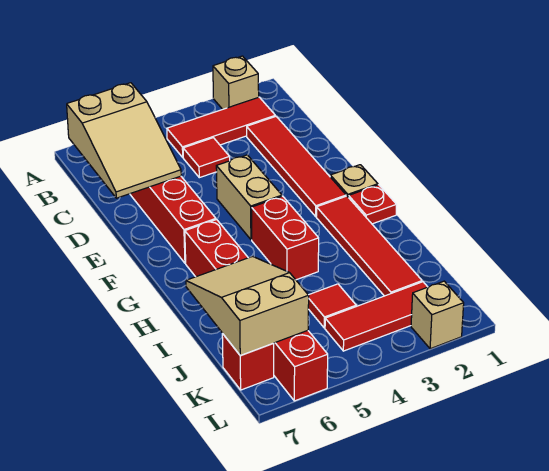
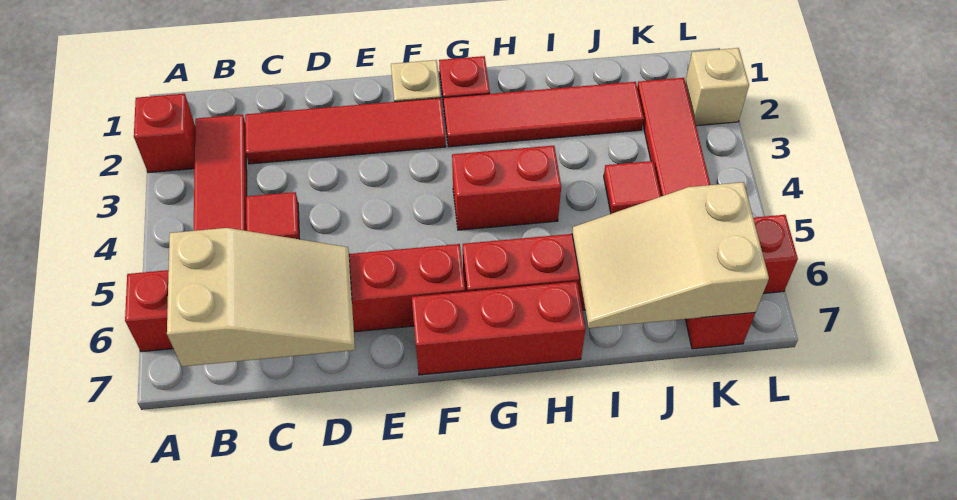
tan 1x1 brick [213,56,259,109] -> red 1x1 brick [134,94,195,173]
tan 1x2 brick [216,155,282,240] -> none
none -> red 1x3 brick [412,282,586,375]

